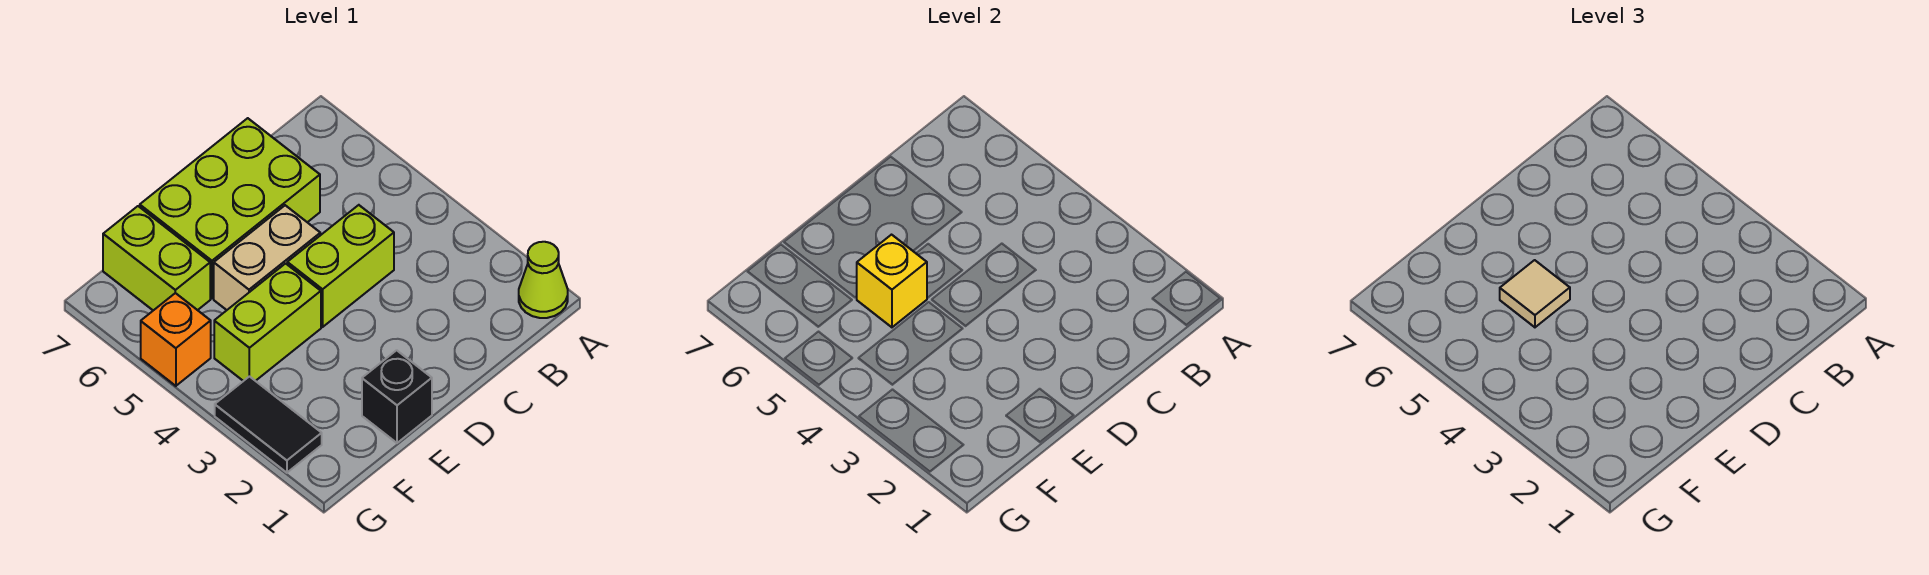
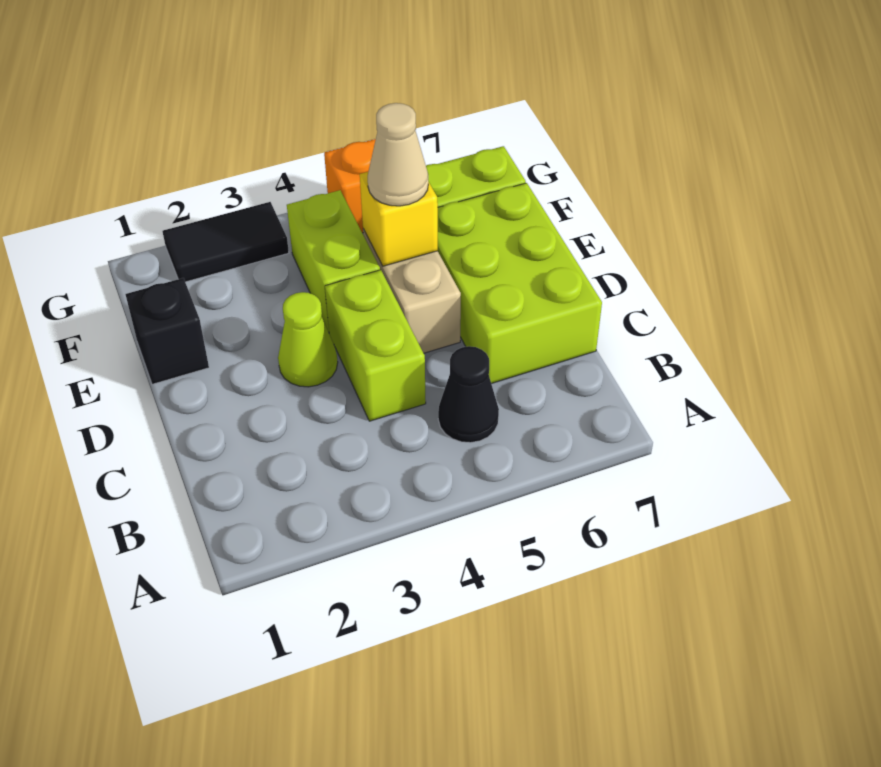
lime 1x1 cone [519,242,568,318] -> lime 1x1 cone moved to [278,292,338,387]
none -> black 1x1 cone [438,346,499,443]
tan 1x1 tile [1500,260,1570,327] -> tan 1x1 cone [368,103,428,206]

